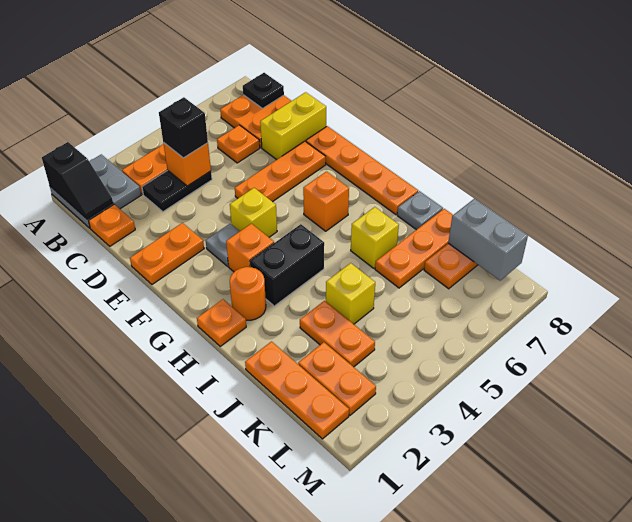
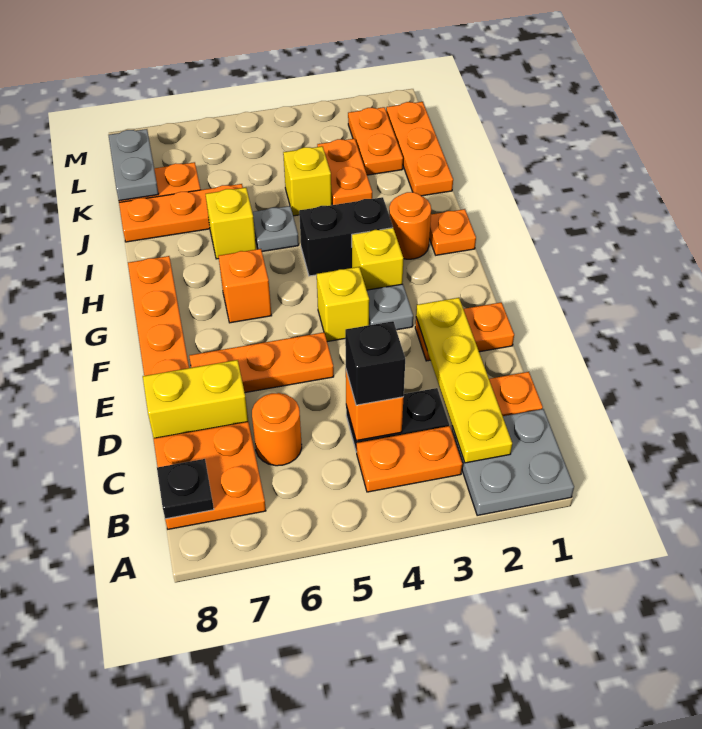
black 1x2 slope [42,142,113,219] -> none
none -> yellow 1x4 plate [416,298,512,463]
orange 1x1 plate [217,125,260,163] -> orange 1x1 round brick [252,393,302,466]
orange 1x1 brick [226,223,274,272] -> yellow 1x1 brick [352,228,404,290]
grey 1x1 plate [397,191,443,230] -> grey 1x1 plate moved to [252,206,299,252]
grey 1x2 brick [448,199,528,280] -> grey 1x2 plate [109,129,159,201]

